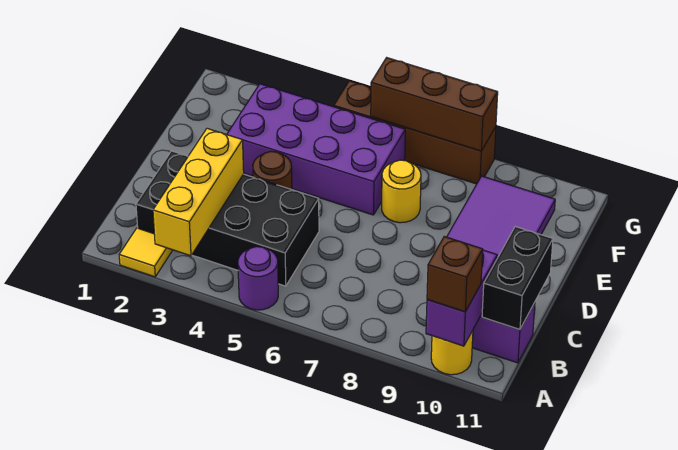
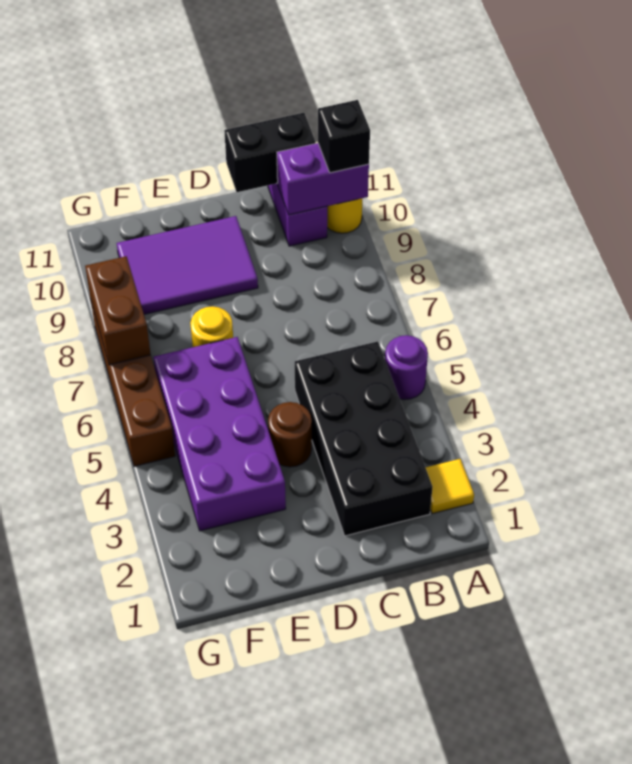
yellow 1x3 brick [153,128,244,256] -> none
brown 1x1 brick [427,237,483,312] -> black 1x1 brick [318,100,370,173]
brown 1x3 brick [371,58,498,151] -> brown 1x2 brick [85,256,151,365]

